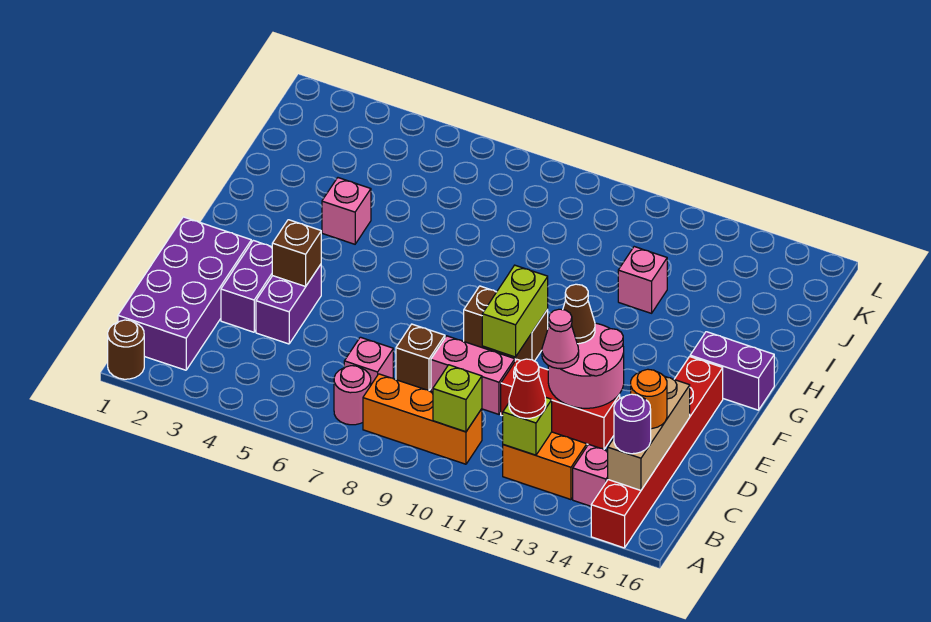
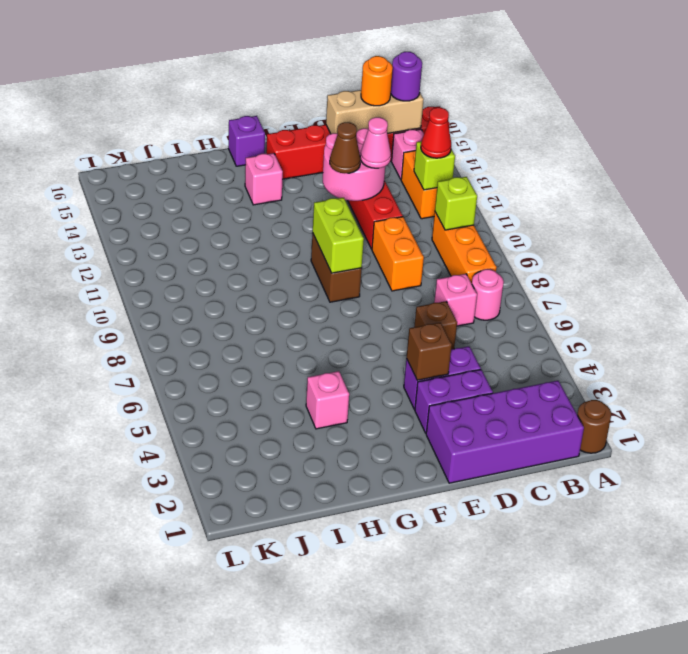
brown 1x1 brick [396,324,445,391] -> brown 1x1 brick moved to [414,301,457,350]
pink 1x2 brick [431,336,515,414] -> orange 1x2 brick [372,217,424,291]
lime 1x2 brick [482,265,548,357] -> lime 1x2 brick turned to [313,198,364,273]
purple 1x2 brick [690,332,774,410] -> purple 1x1 brick [228,116,265,166]
pink 1x1 brick [618,247,667,313] -> pink 1x1 brick moved to [245,153,283,205]

